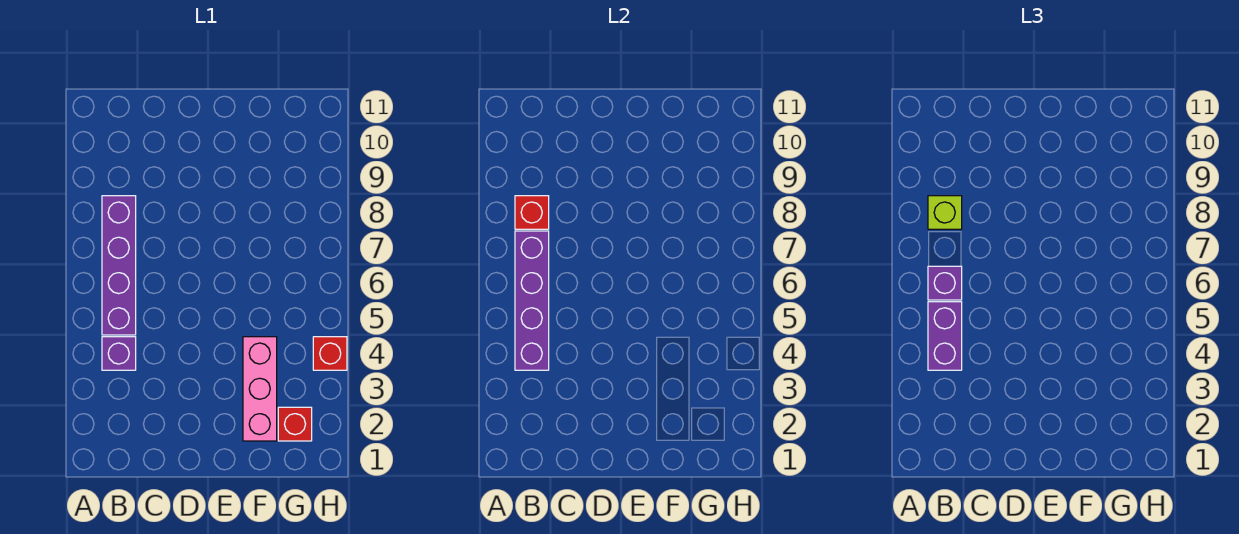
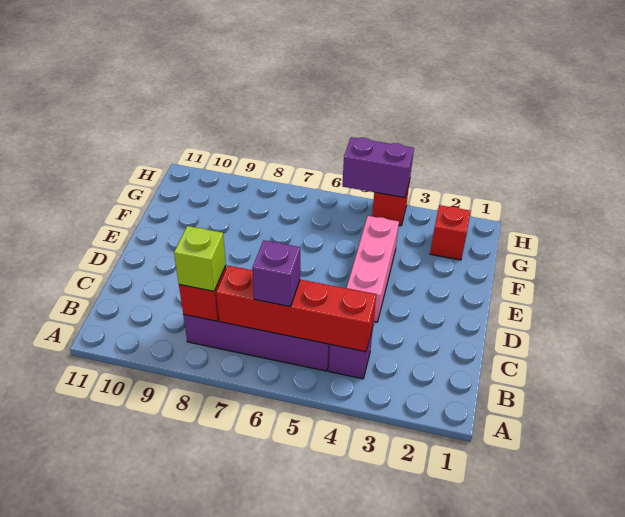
purple 1x4 brick [515,231,549,370] -> red 1x4 brick [216,266,376,352]
purple 1x2 brick [928,302,962,370] -> purple 1x2 brick moved to [342,137,414,198]
pink 1x3 brick [243,337,277,441] -> pink 1x3 brick turned to [347,216,399,322]

